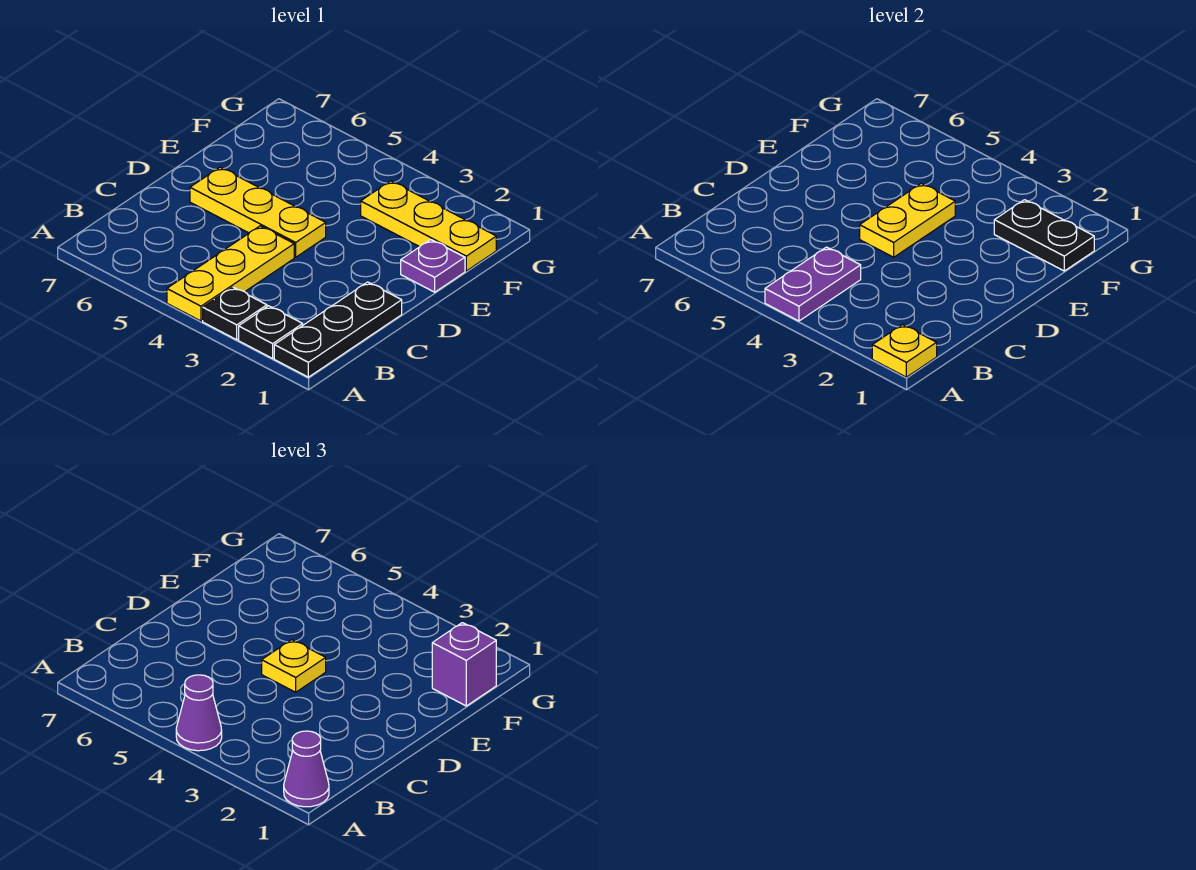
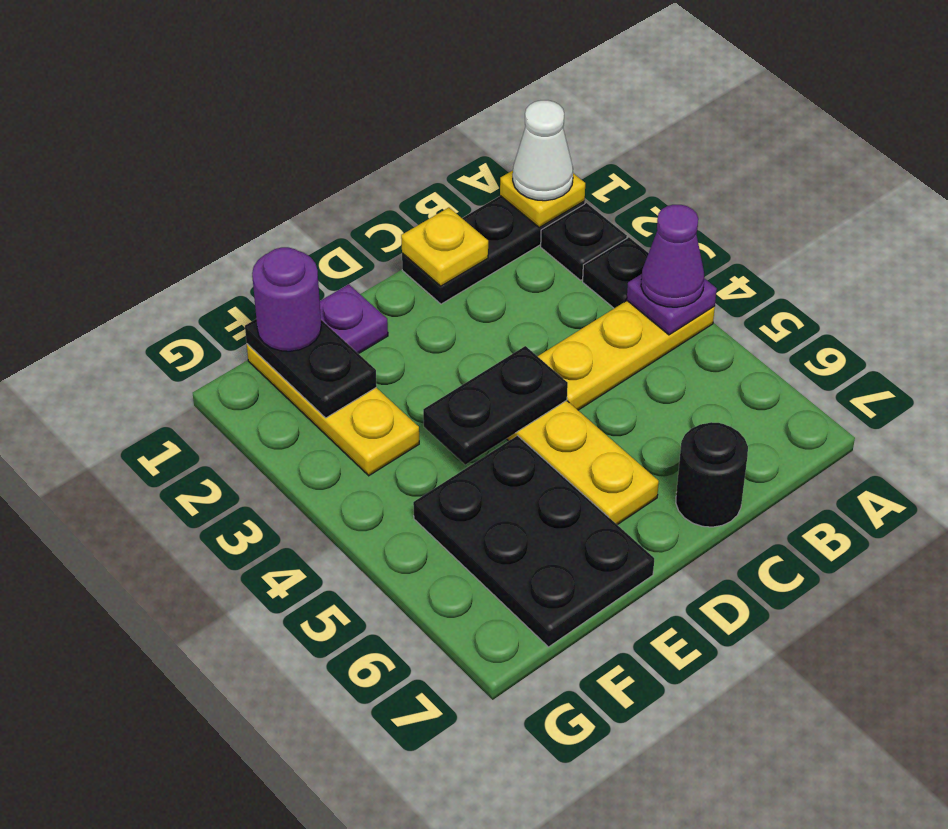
purple 1x1 cone [284,731,329,807] -> white 1x1 cone [513,100,573,201]
purple 1x2 plate [765,247,861,321] -> purple 1x1 plate [627,274,717,335]
none -> black 1x1 round brick [676,422,748,527]
yellow 1x2 plate [860,183,955,257] -> black 1x2 plate [423,346,568,465]
yellow 1x1 plate [262,640,326,692] -> yellow 1x1 plate moved to [401,208,488,286]
none -> black 2x3 plate [413,436,654,647]
purple 1x1 brick [432,623,496,706] -> purple 1x1 round brick [252,247,321,351]

